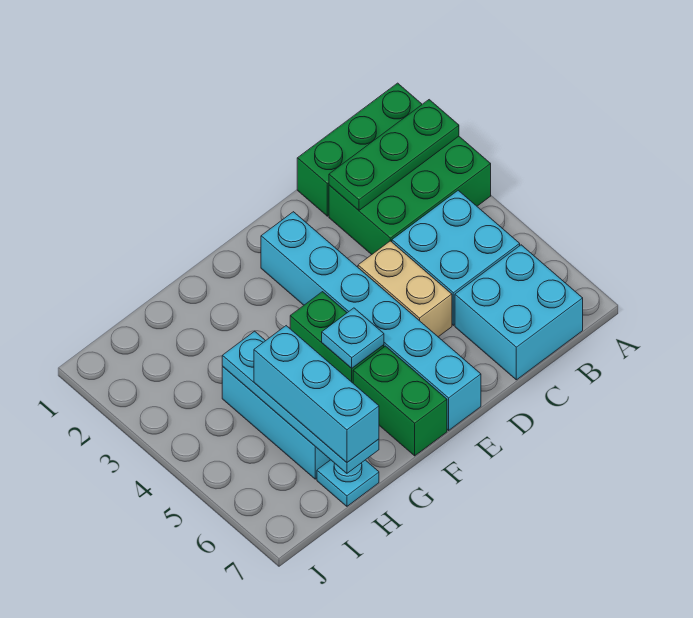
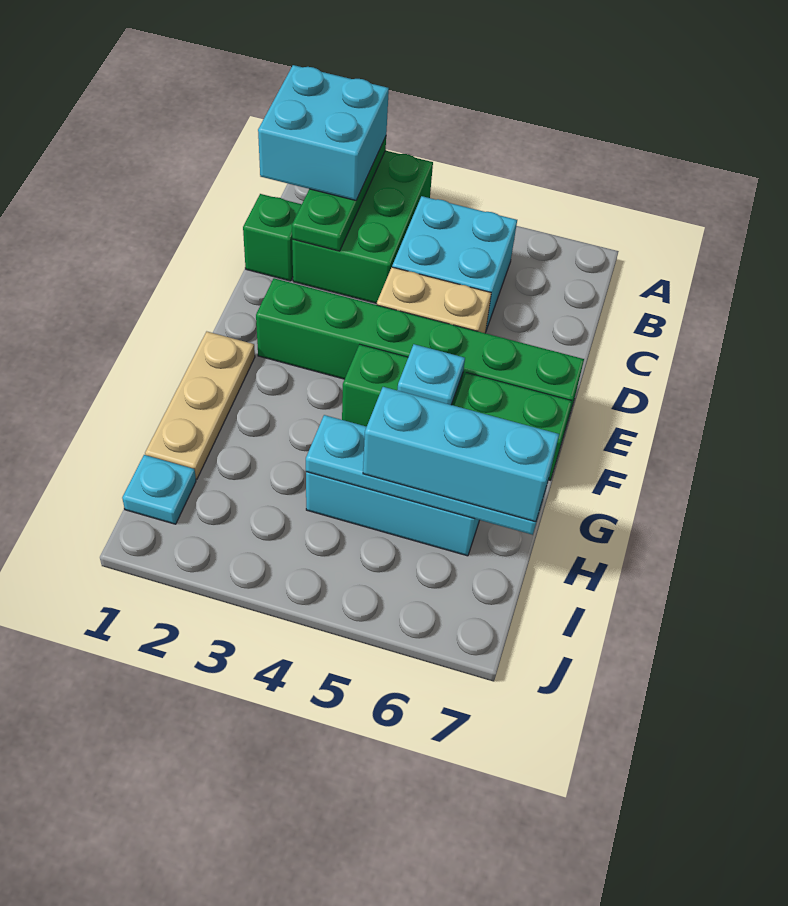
green 1x3 brick [297,83,422,216] -> green 1x1 brick [243,194,302,281]
cyan 2x2 brick [455,245,583,380] -> cyan 2x2 brick moved to [258,65,389,200]
cyan 1x6 brick [261,212,481,430] -> green 1x6 brick [256,278,584,430]
none -> tan 1x3 plate [145,332,255,479]
cyan 1x1 plate [317,460,379,506] -> cyan 1x1 plate moved to [122,455,196,524]

